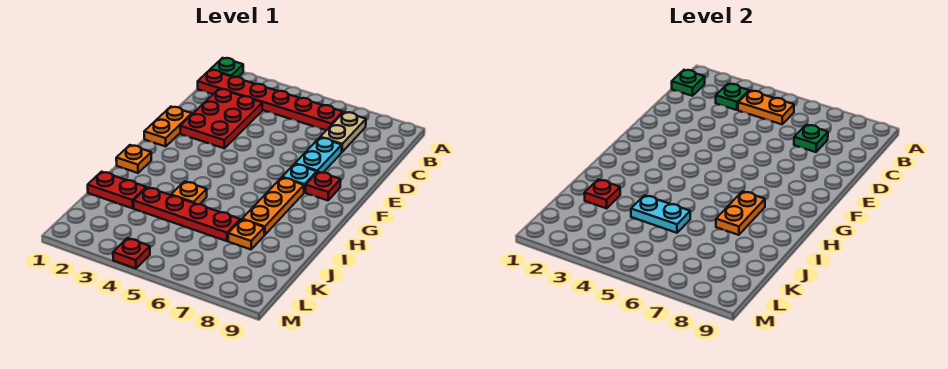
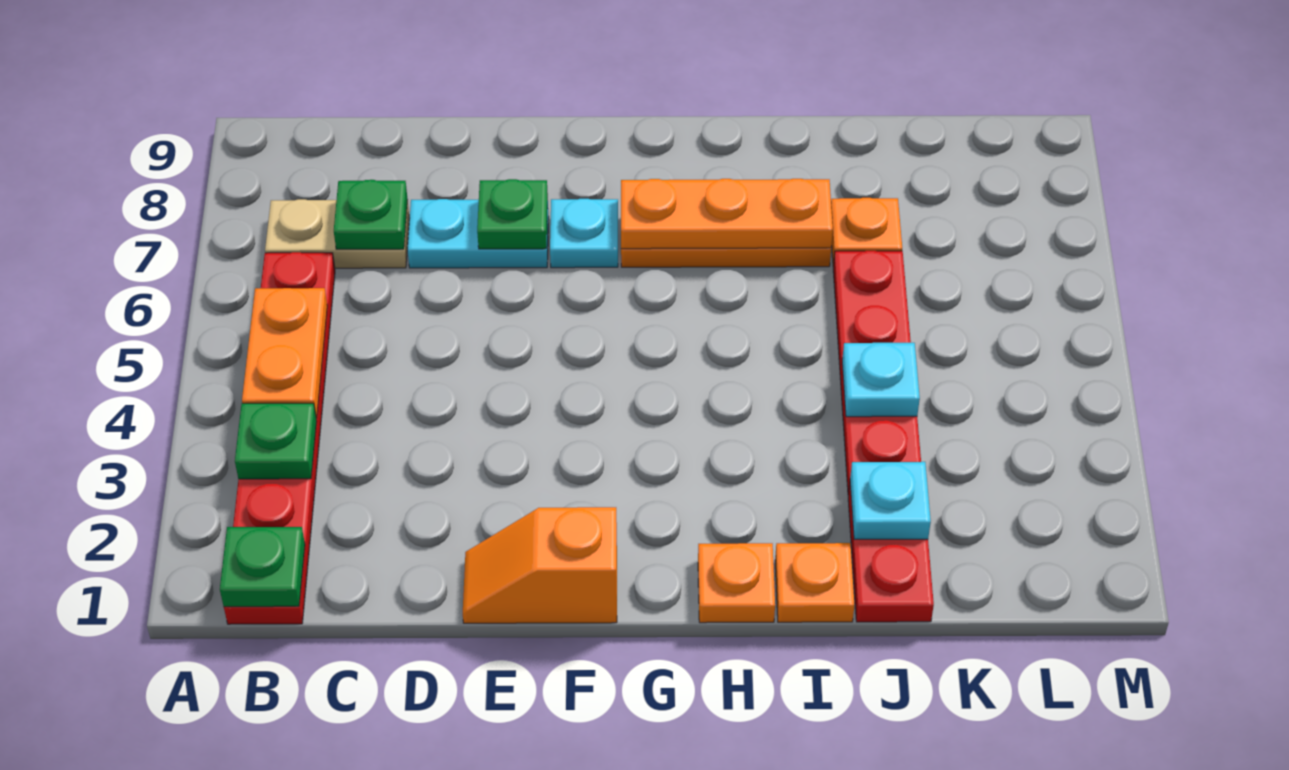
green 1x1 plate [210,58,243,77] -> green 1x1 plate moved to [477,179,548,249]
red 2x3 plate [180,89,262,148] -> none
orange 1x2 plate [144,107,192,147] -> orange 1x2 slope [463,507,617,623]
red 1x1 plate [306,172,341,200] -> none
orange 1x2 plate [716,191,765,235] -> orange 1x3 plate [621,179,833,249]
orange 1x1 plate [171,181,207,204] -> orange 1x1 plate moved to [775,543,854,622]
red 1x1 plate [584,179,620,208] -> cyan 1x1 plate [850,462,931,540]
cyan 1x2 plate [631,195,690,233] -> cyan 1x1 plate [842,343,920,417]
red 1x1 plate [113,238,150,269] -> none

